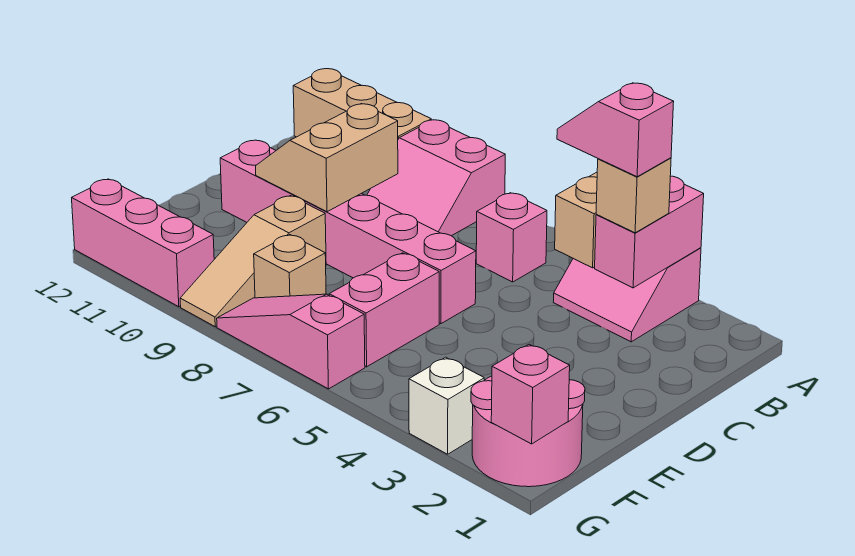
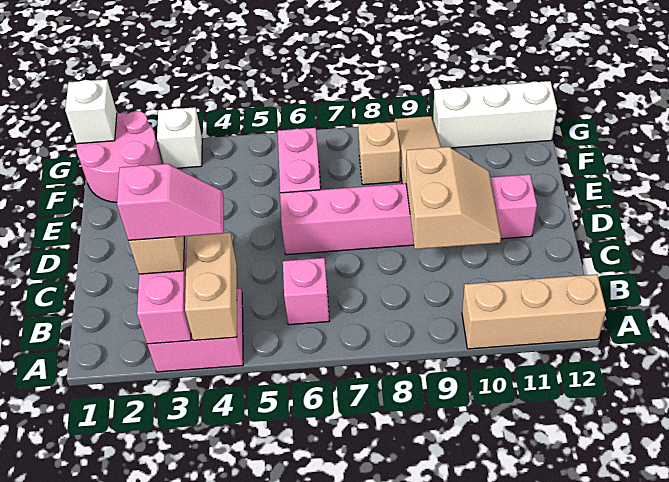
pink 2x2 slope [367,120,505,236] -> none
pink 1x1 brick [491,344,570,444] -> white 1x1 brick [65,79,117,144]
pink 1x3 slope [217,294,365,389] -> none
pink 1x3 brick [72,179,214,307] -> white 1x3 brick [433,81,557,148]

